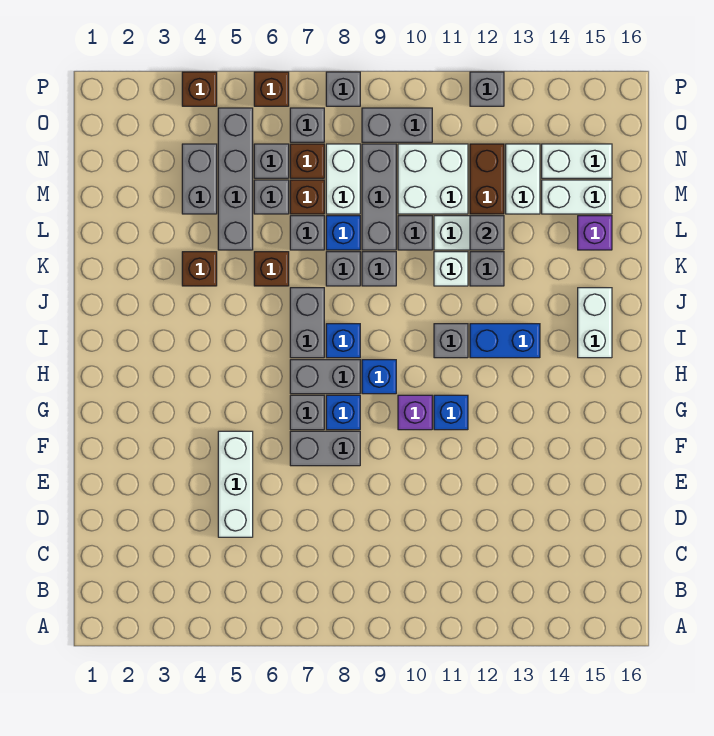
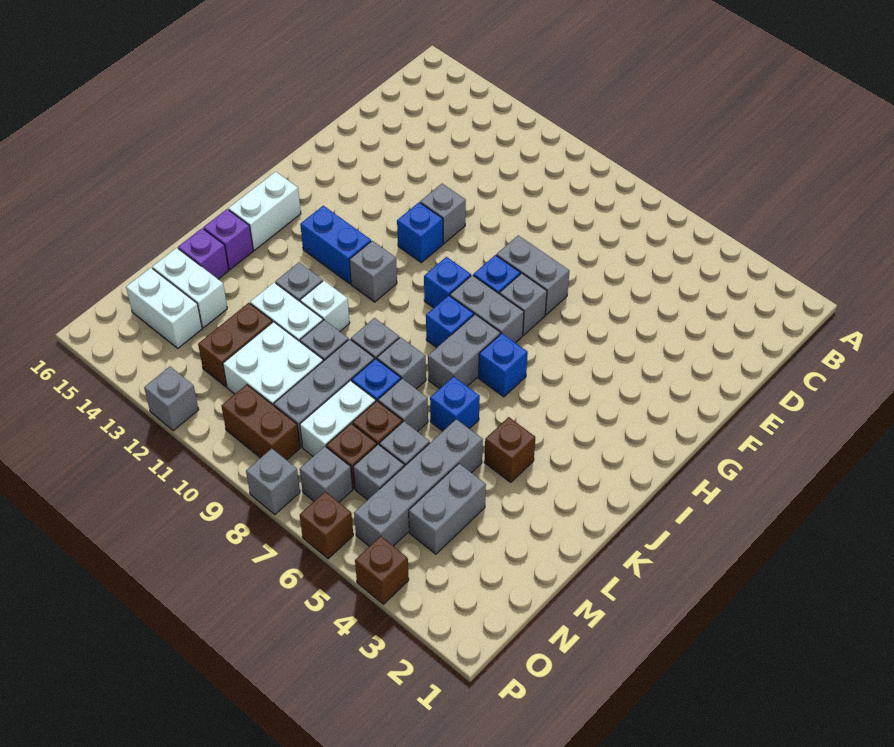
white 1x3 brick [218,431,253,537] -> none
purple 1x1 brick [398,395,432,430] -> purple 1x1 brick moved to [203,209,253,270]
none -> blue 1x1 brick [478,333,528,397]
brown 1x1 brick [254,252,289,286] -> blue 1x1 brick [430,376,480,431]
grey 1x1 brick [470,216,504,250] -> grey 1x1 brick moved to [420,184,466,243]
white 1x2 brick [506,144,540,214] -> none
grey 1x2 brick [362,108,432,142] -> brown 1x2 brick [221,384,300,460]

